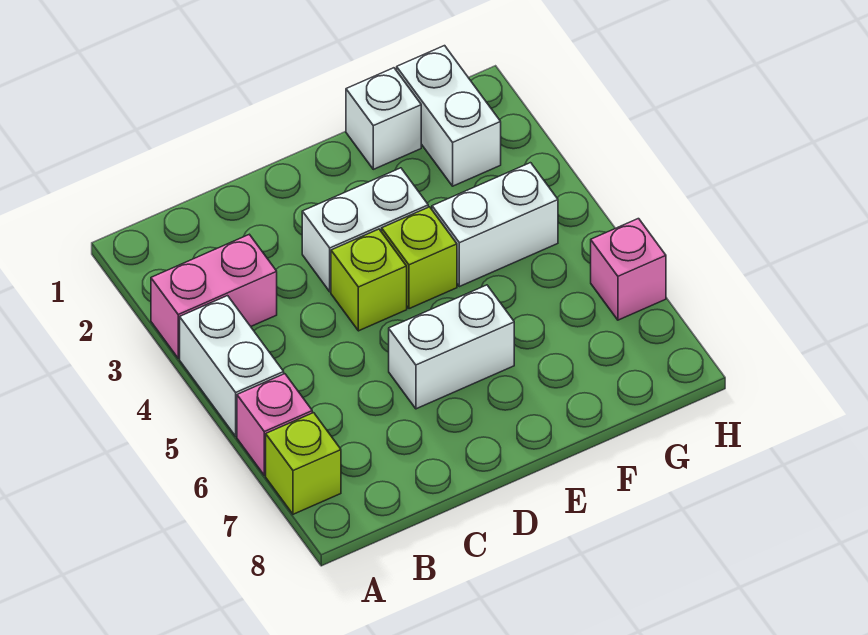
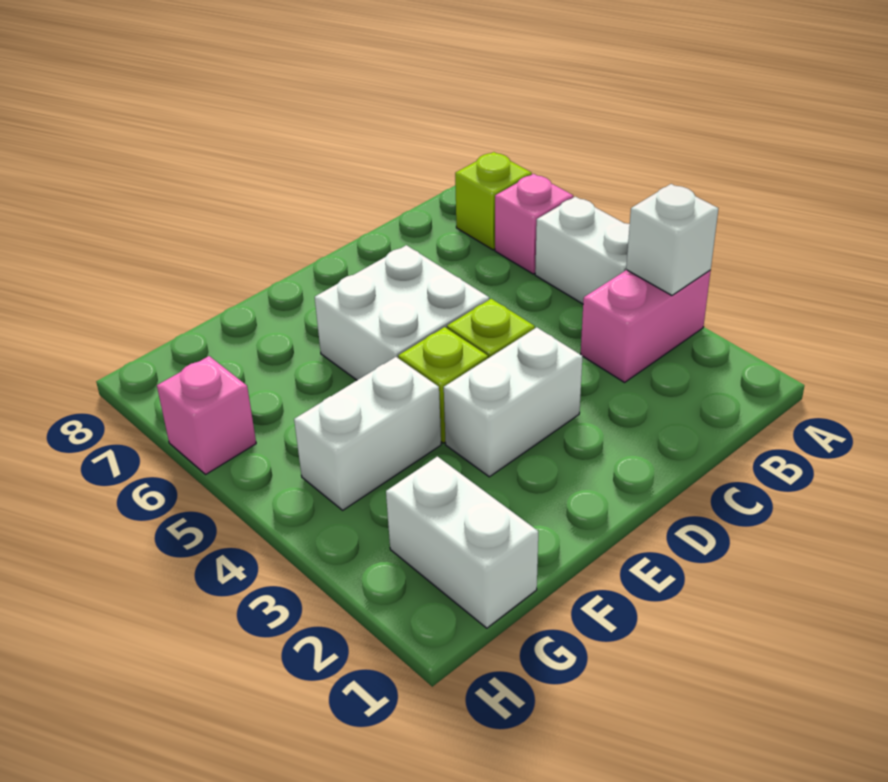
white 1x2 brick [389,285,514,409] -> white 2x2 brick [315,245,489,380]
white 1x1 brick [346,68,421,169] -> white 1x1 brick moved to [626,184,718,295]

